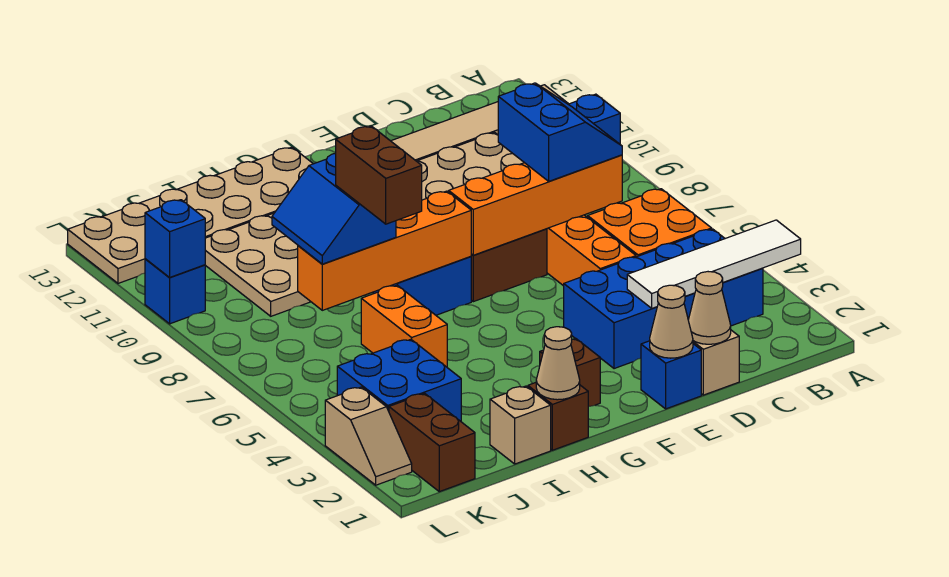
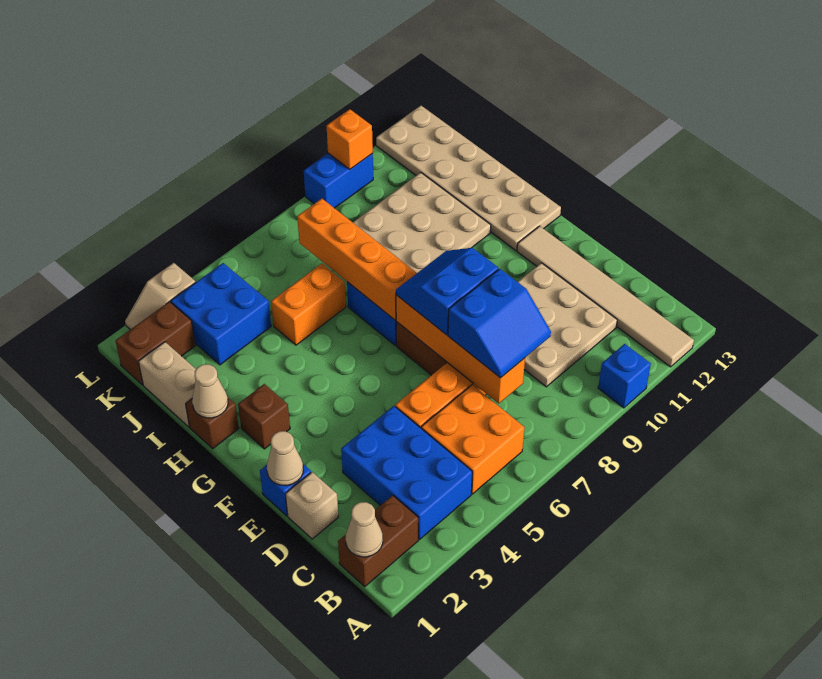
white 1x4 tile [627,220,801,308] -> none
blue 2x4 brick [564,229,763,369] -> blue 2x3 brick [341,406,472,539]
tan 1x1 cone [688,272,731,344] -> tan 1x1 cone moved to [346,502,383,557]
tan 1x1 brick [490,386,551,464] -> tan 1x2 brick [138,342,196,427]
brown 1x2 brick [336,126,422,224] -> brown 1x2 brick moved to [338,495,418,587]
blue 2x2 slope [272,153,396,264] -> blue 2x2 slope moved to [396,248,498,335]
blue 1x1 brick [145,259,205,324] -> blue 1x2 brick [304,153,373,208]
blue 1x1 brick [145,200,205,278] -> orange 1x1 brick [327,109,373,169]

